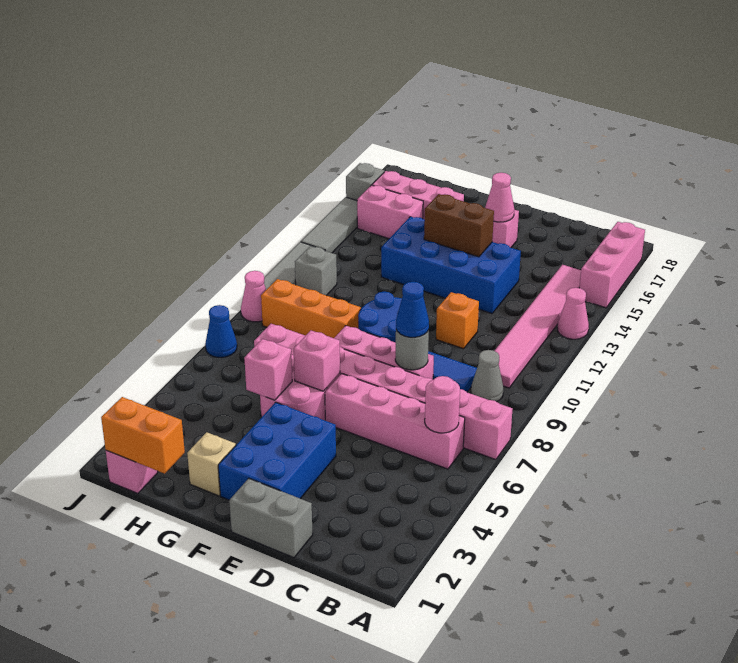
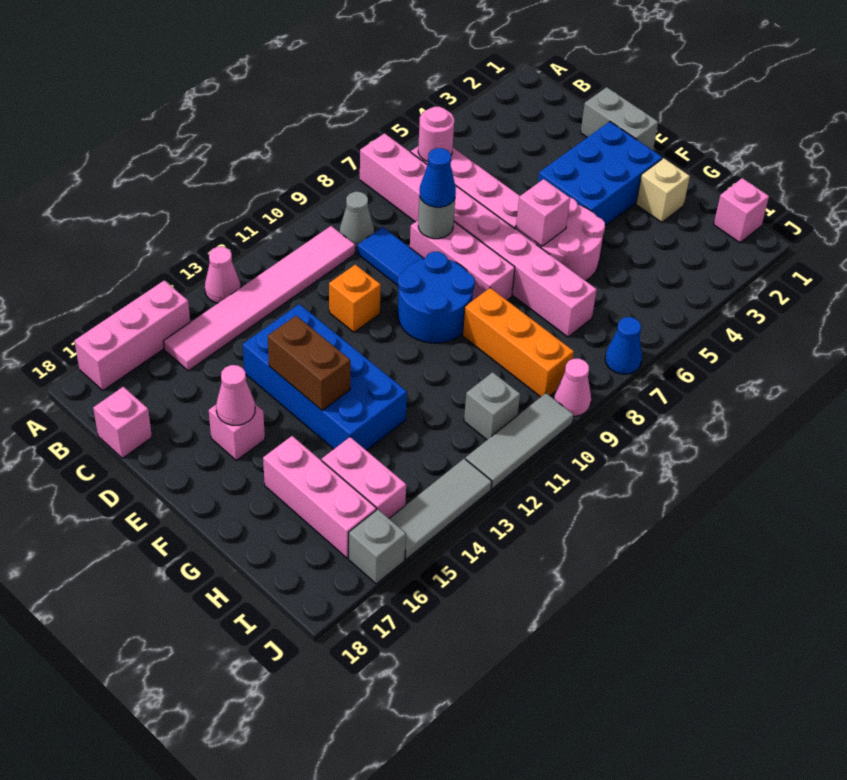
pink 1x1 brick [244,339,292,400] -> pink 1x1 brick moved to [93,387,152,458]
orange 1x2 brick [101,397,185,474] -> none

